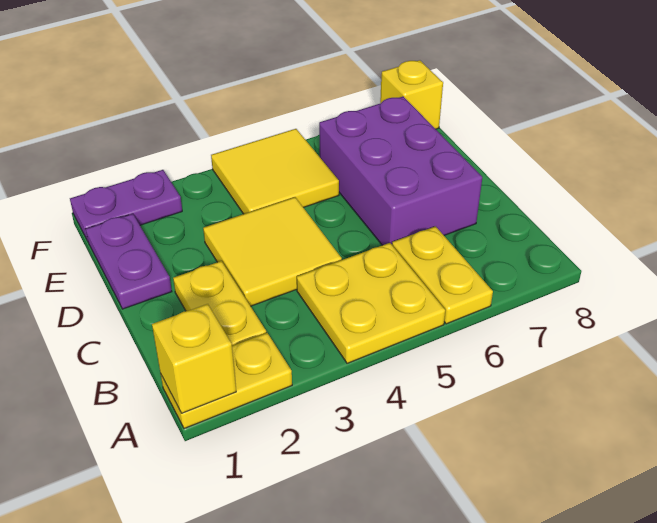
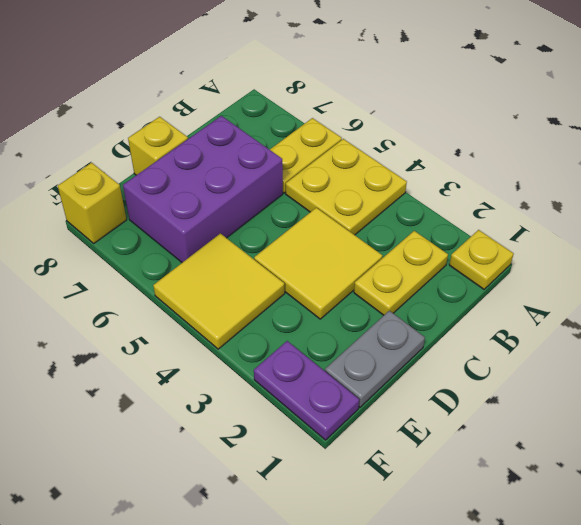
yellow 1x2 plate [161,333,292,429] -> yellow 1x1 plate [449,230,514,289]
yellow 1x1 brick [152,304,236,413] -> yellow 1x1 brick moved to [128,117,188,175]
purple 1x2 plate [86,214,172,309] -> grey 1x2 plate [325,311,425,407]

